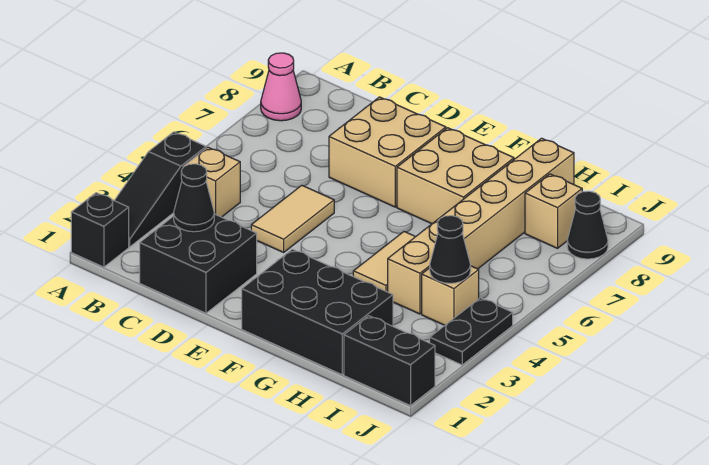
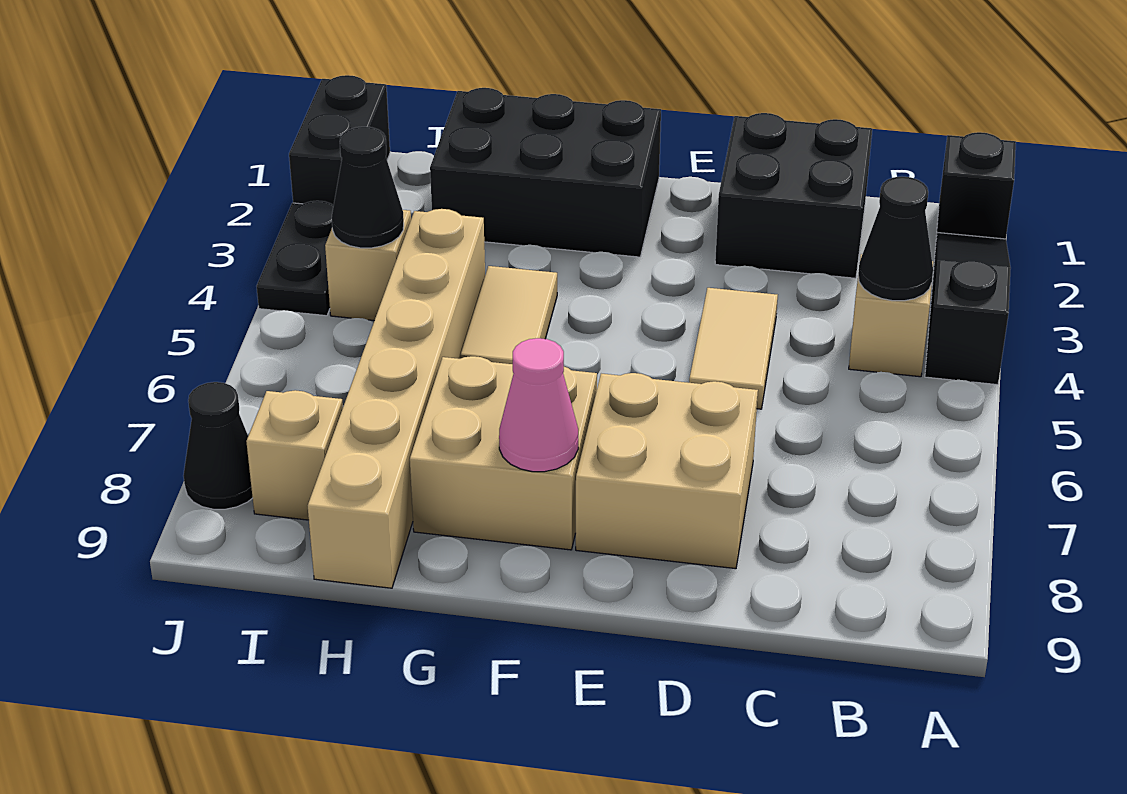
pink 1x1 cone [261,53,301,121] -> pink 1x1 cone moved to [499,338,578,472]
black 1x1 cone [174,164,214,232] -> black 1x1 cone moved to [858,177,933,301]
black 1x2 brick [344,316,435,406] -> black 1x2 brick turned to [289,75,390,205]

